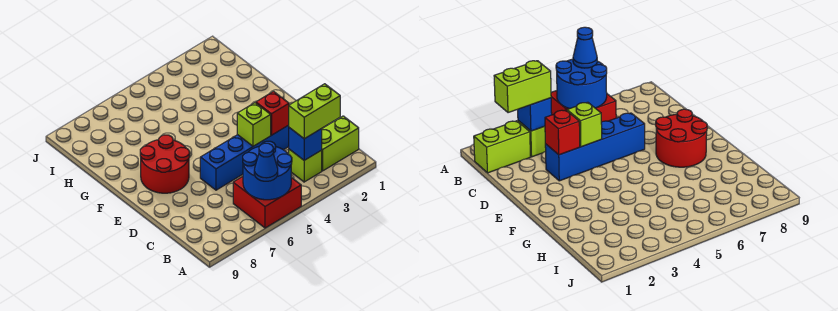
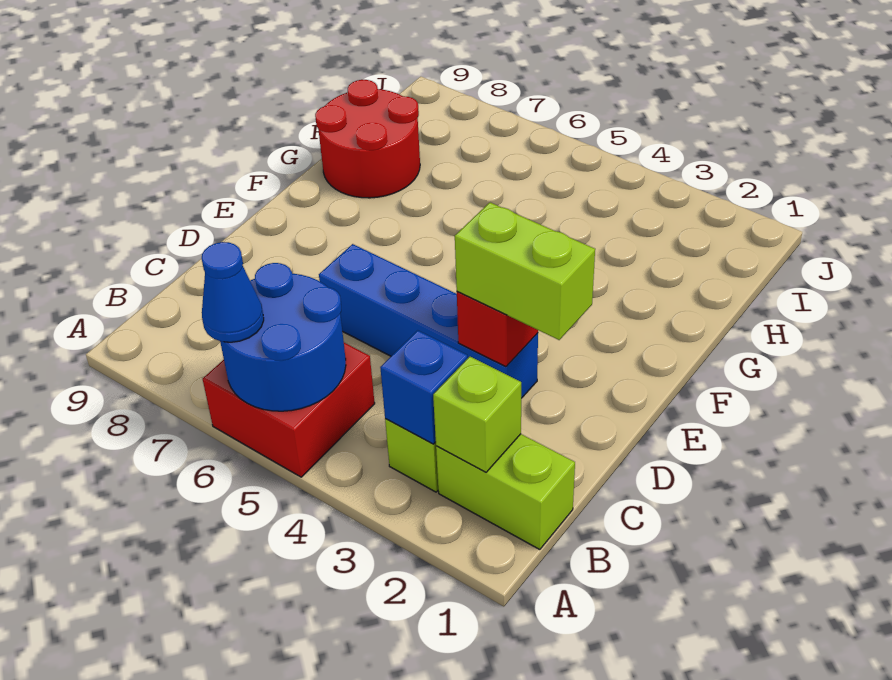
lime 1x2 brick [289,84,340,139] -> lime 1x2 brick moved to [455,203,595,340]
lime 1x1 brick [237,103,271,146] -> lime 1x1 brick moved to [433,357,521,472]
red 2x2 round brick [140,135,190,193] -> red 2x2 round brick moved to [315,80,420,198]

